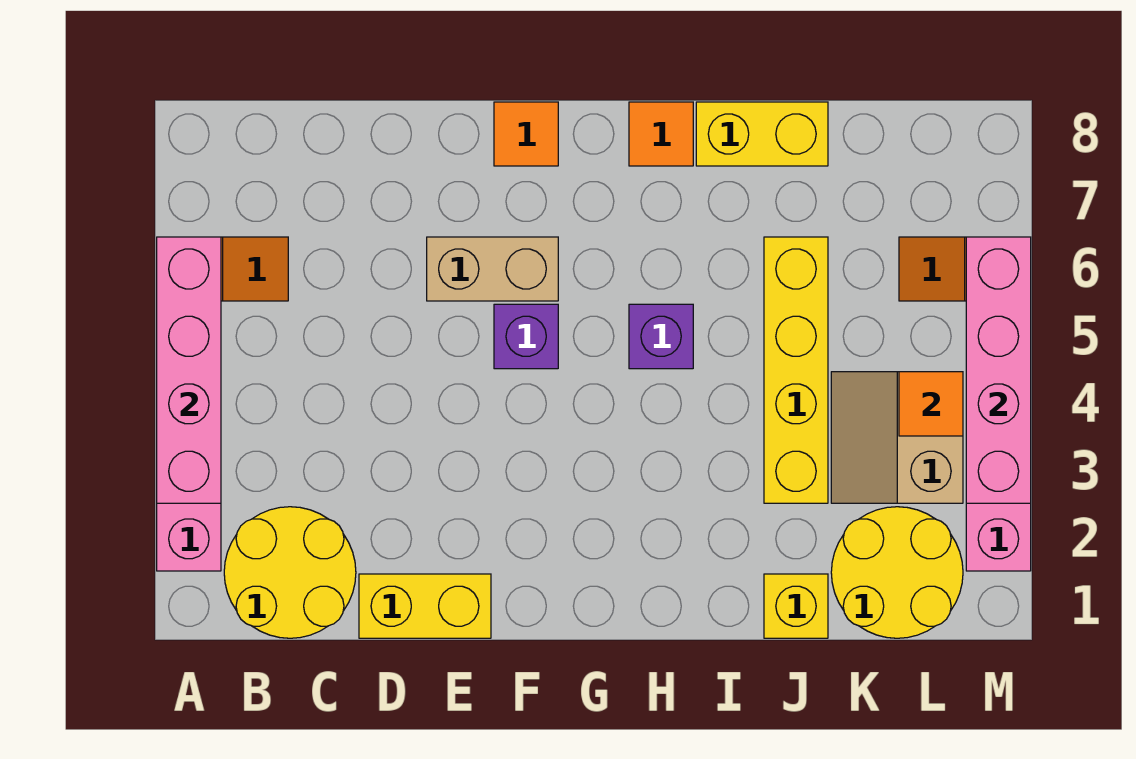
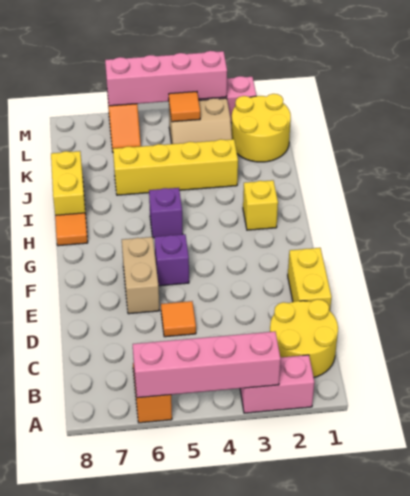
orange 1x1 tile [494,102,558,166] -> orange 1x1 tile moved to [161,301,196,337]
yellow 1x1 brick [764,574,828,638] -> yellow 1x1 brick moved to [243,180,278,230]

